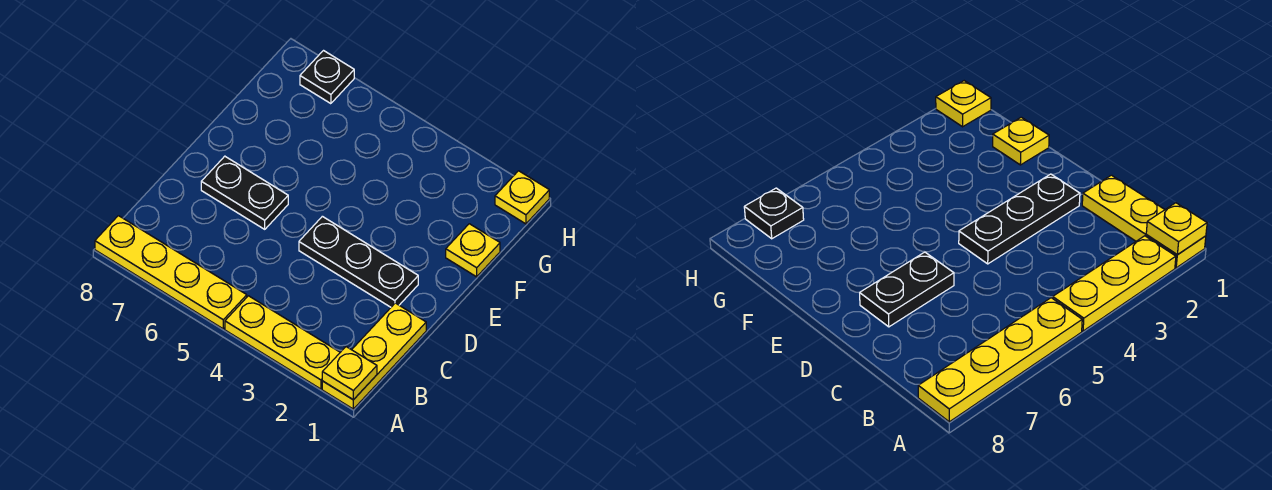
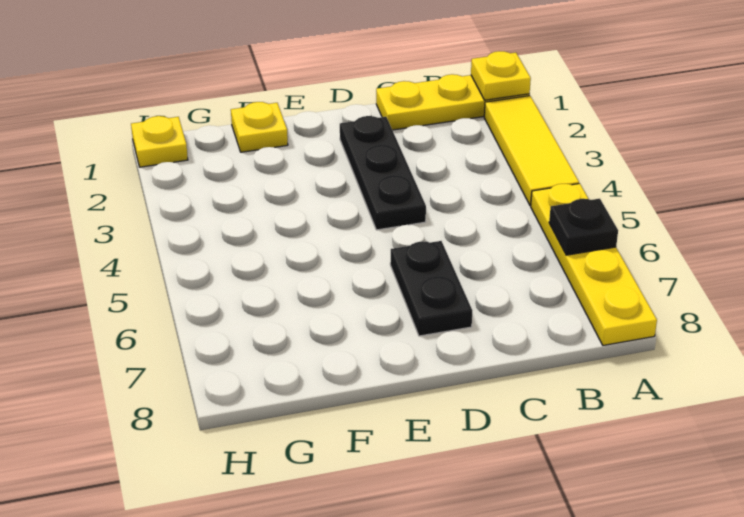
yellow 1x3 plate [225,296,340,389] -> yellow 1x3 tile [484,96,579,206]
black 1x1 plate [300,51,354,104] -> black 1x1 plate moved to [549,199,618,255]

